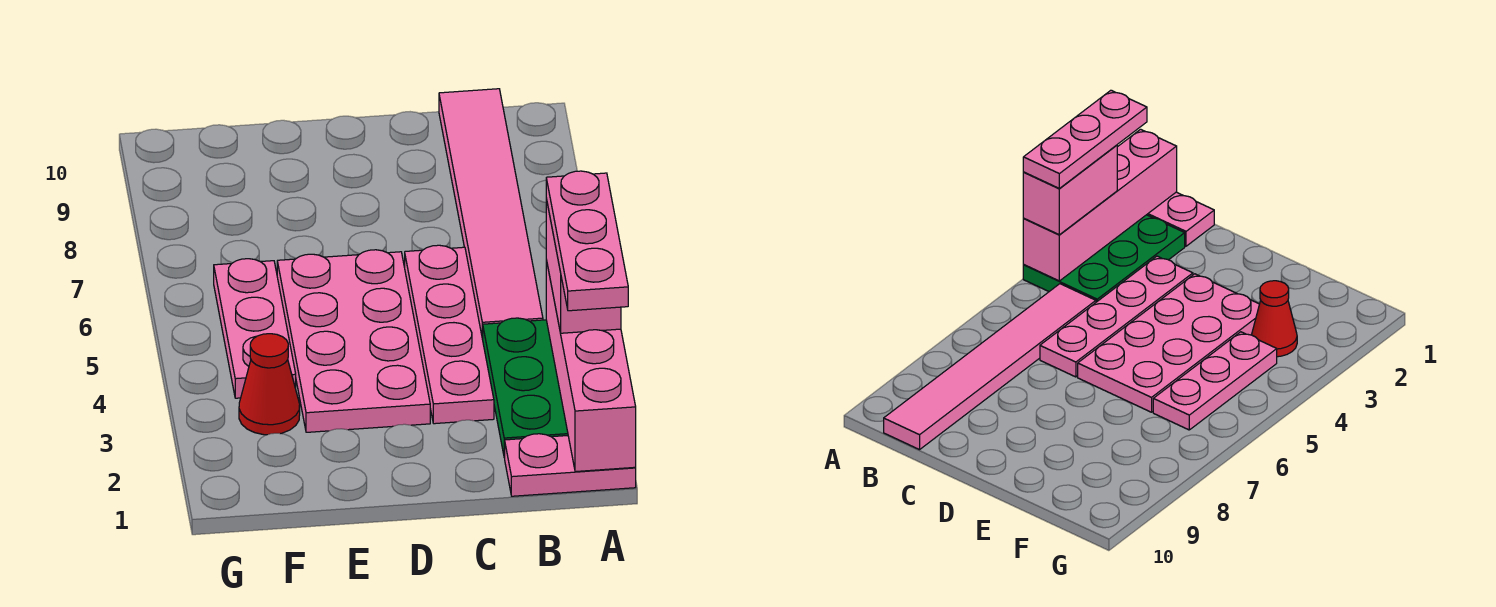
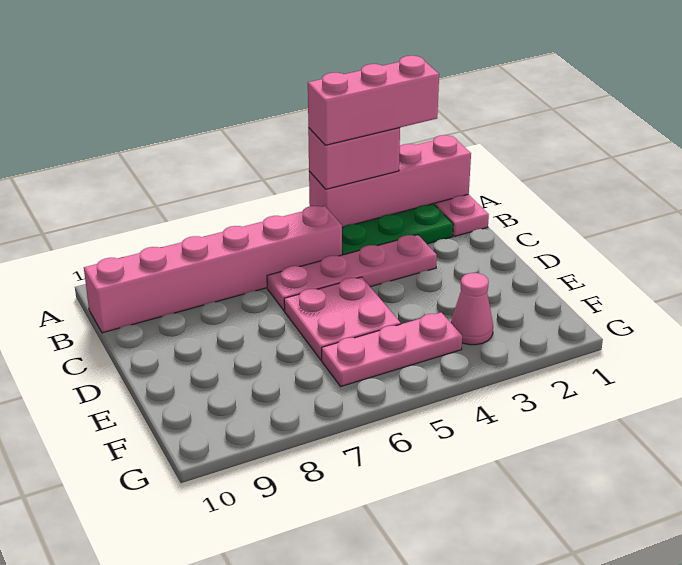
pink 1x3 plate [546,171,628,311] -> pink 1x3 brick [308,56,439,145]
pink 1x6 tile [439,89,543,339] -> pink 1x6 brick [84,206,342,333]
pink 2x4 plate [277,250,430,432] -> pink 2x2 plate [284,277,401,360]
red 1x1 cone [239,334,300,435] -> pink 1x1 cone [451,273,493,345]

